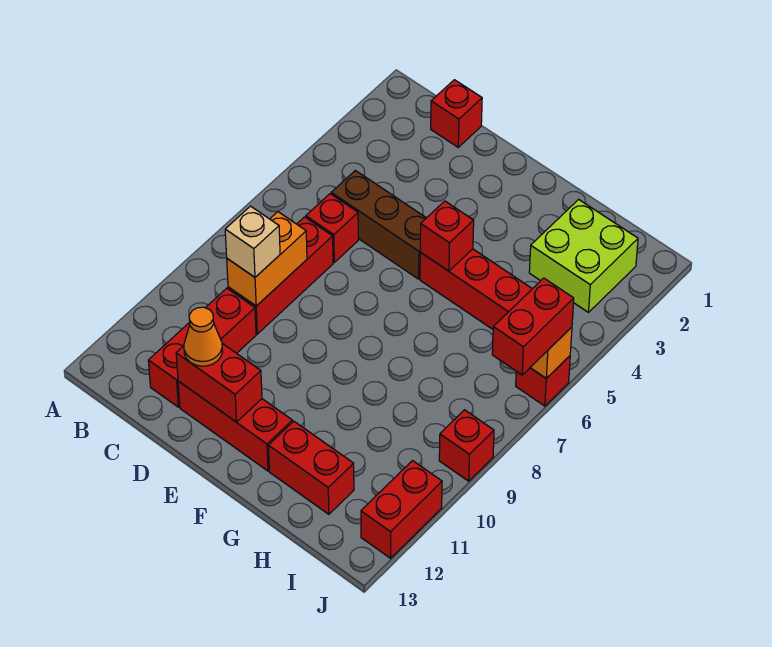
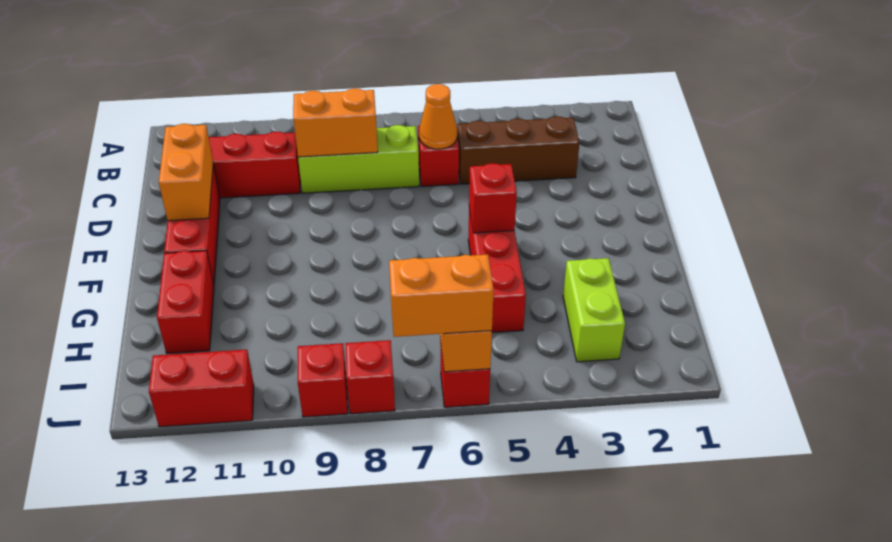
red 1x1 brick [431,80,482,147] -> red 1x1 brick moved to [345,340,395,414]
brown 1x3 brick [331,170,426,279] -> brown 1x3 brick turned to [457,116,580,184]
red 1x3 brick [228,217,333,334] -> lime 1x3 brick [298,125,419,193]
tan 1x1 brick [225,206,280,277] -> none
red 1x2 brick [176,344,262,422] -> orange 1x2 brick [159,124,213,221]
orange 1x1 cone [184,307,222,366] -> orange 1x1 cone moved to [419,84,457,149]
lime 2x2 brick [529,199,638,312] -> lime 1x2 brick [563,258,625,362]
red 1x2 brick [492,278,574,375] -> orange 1x2 brick [389,254,494,337]

